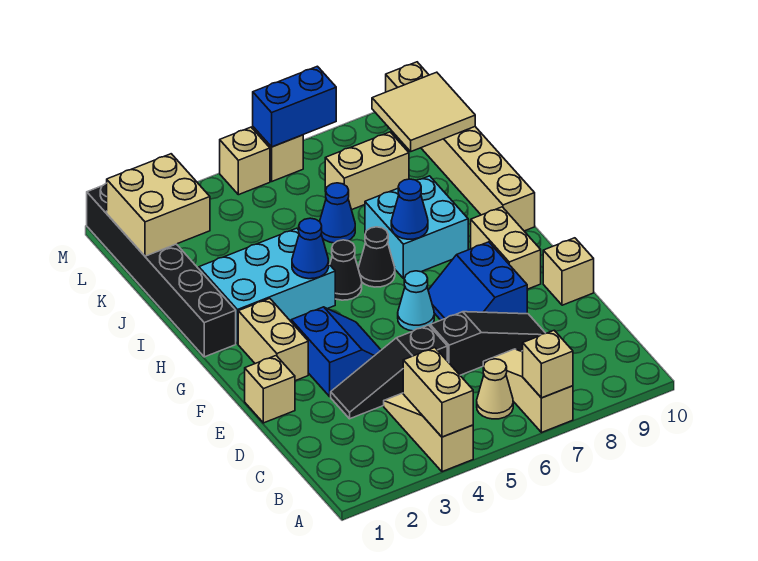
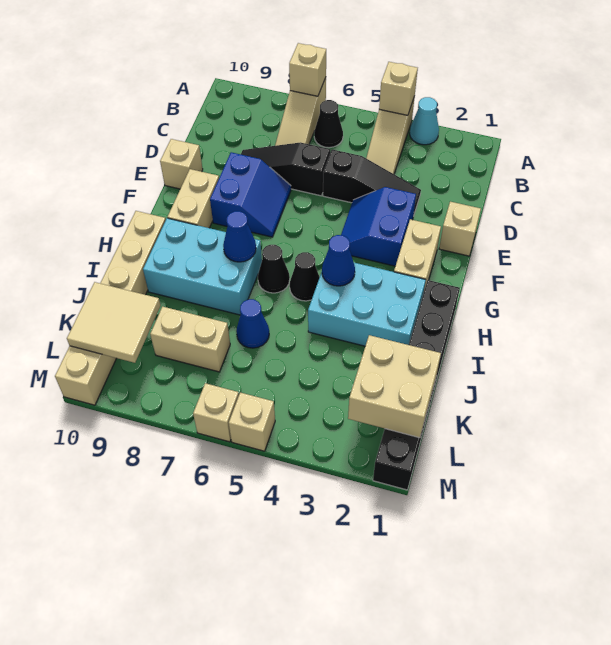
tan 1x2 brick [403,348,473,437] -> tan 1x1 brick [379,62,418,115]
tan 1x1 cone [477,359,513,419] -> black 1x1 cone [314,100,343,148]
cyan 1x1 cone [398,271,434,331] -> cyan 1x1 cone moved to [410,97,439,145]
cyan 2x2 brick [365,176,468,278] -> cyan 2x3 brick [143,218,262,315]
blue 1x2 brick [253,66,336,147] -> none

